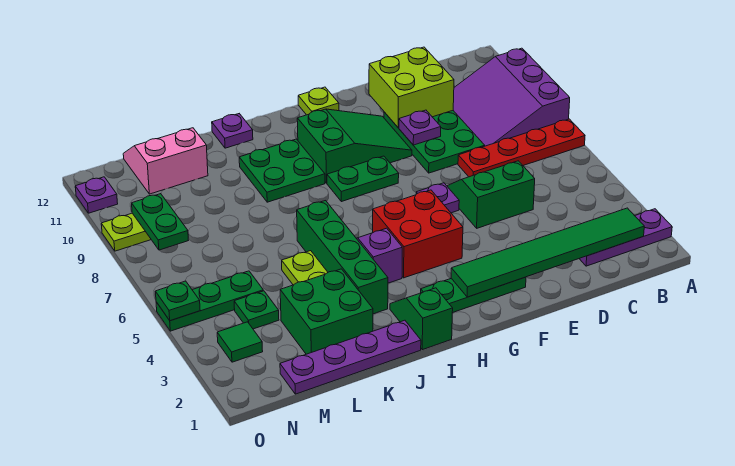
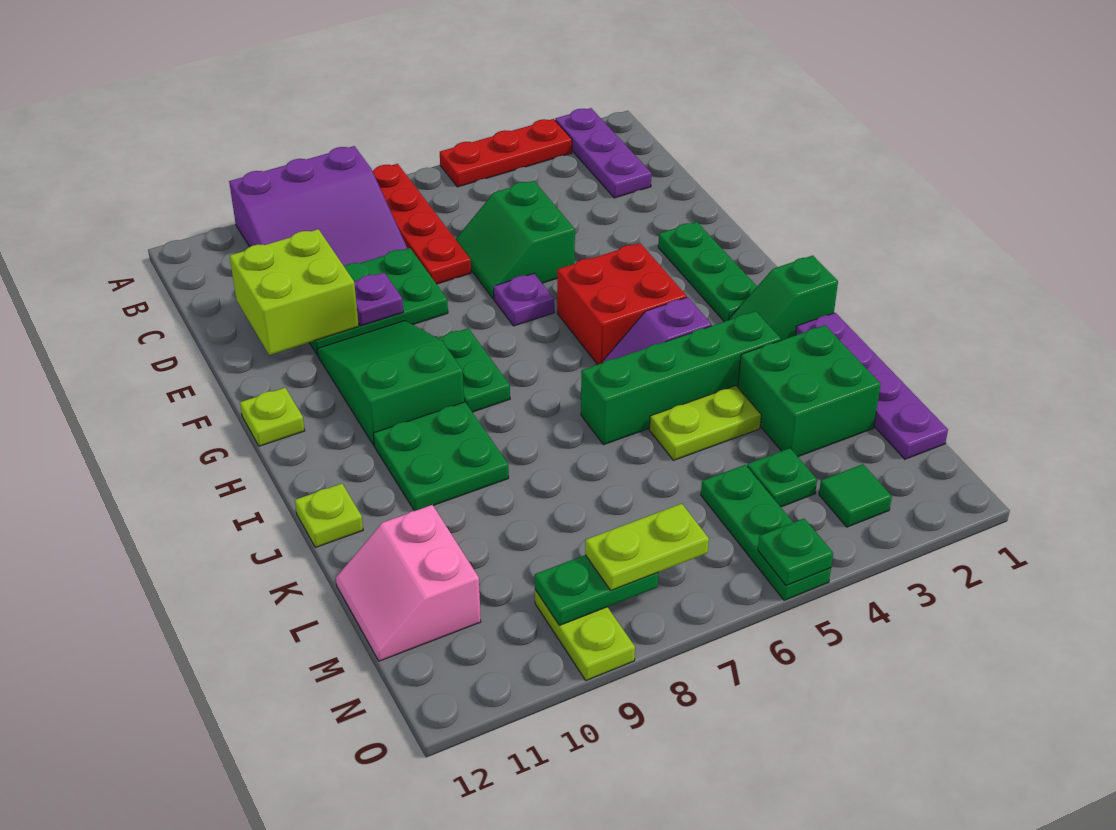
none -> red 1x3 plate [440,119,572,187]
green 1x6 tile [451,208,644,297] -> none
purple 1x1 plate [212,114,253,148] -> lime 1x1 plate [295,484,363,547]
none -> lime 1x2 plate [585,504,709,590]
purple 1x1 plate [75,177,118,213] -> none

